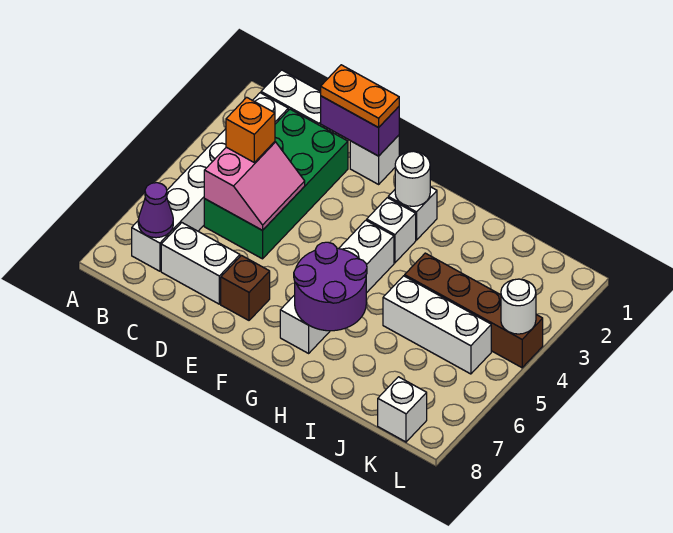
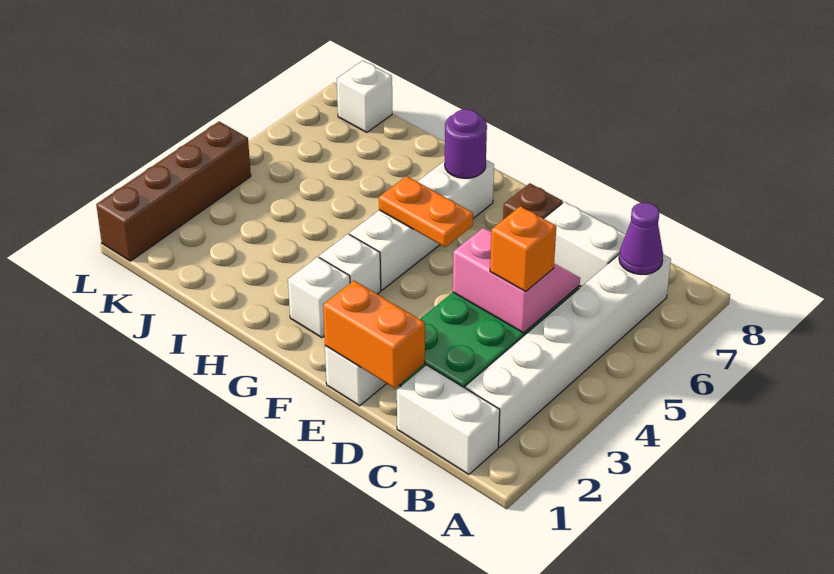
pink 2x2 slope [204,142,305,230] -> pink 2x2 slope turned to [453,228,580,333]
purple 1x2 brick [321,96,399,156] -> orange 1x2 brick [323,281,425,388]
orange 1x2 plate [321,65,399,128] -> orange 1x2 plate moved to [379,176,473,247]
white 1x1 round brick [395,151,430,206] -> none
purple 2x2 round brick [294,242,367,331] -> purple 1x1 round brick [445,109,487,178]
brown 1x4 brick [405,253,543,368] -> brown 1x4 brick turned to [96,122,251,261]
white 1x3 brick [383,276,491,374] -> none
white 1x1 round brick [501,279,536,334] -> none

